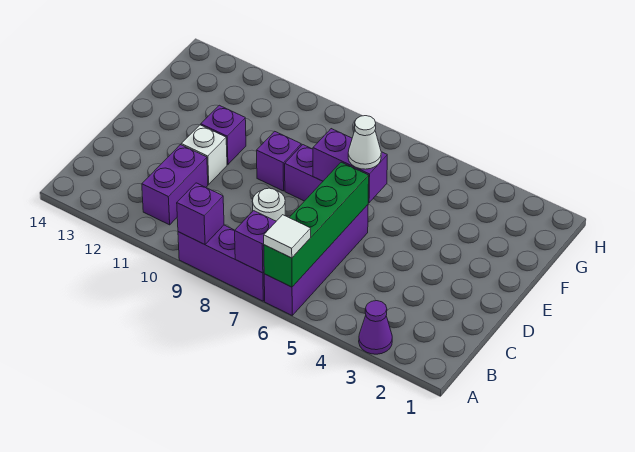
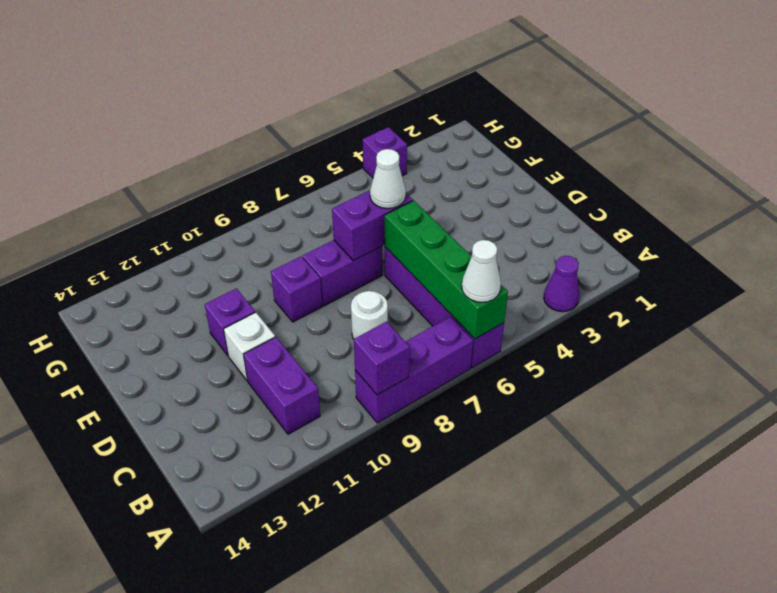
white 1x1 tile [264,215,311,258] -> white 1x1 cone [462,240,501,302]
purple 1x1 brick [235,211,276,273] -> purple 1x1 brick moved to [363,127,407,178]

